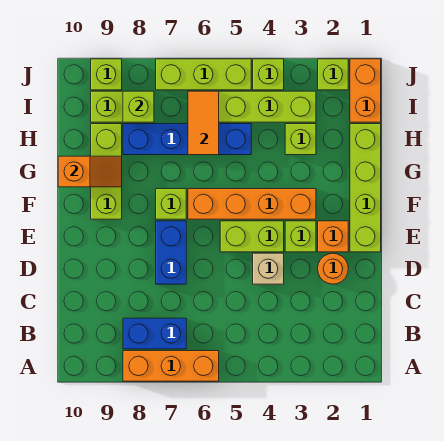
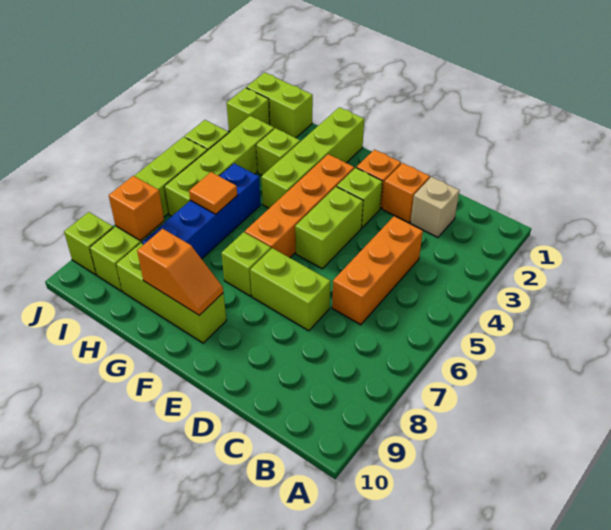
orange 1x3 brick [123,351,219,381] -> orange 1x3 brick moved to [332,216,423,325]
blue 1x2 brick [123,318,186,349] -> none
orange 1x1 round brick [318,253,348,284] -> orange 1x1 brick [382,163,430,223]
tan 1x1 brick [253,253,284,284] -> tan 1x1 brick moved to [410,177,460,237]
blue 1x2 brick [156,221,186,284] -> lime 1x2 brick [250,248,330,331]
lime 1x4 brick [350,124,381,252] -> lime 1x4 brick turned to [261,107,364,208]
orange 1x2 slope [58,156,122,187] -> orange 1x2 slope turned to [137,229,223,315]
orange 1x2 tile [188,91,219,155] -> orange 1x1 tile [189,172,237,214]
orange 1x2 brick [350,59,381,122] -> lime 1x2 brick [246,73,313,138]
lime 1x1 brick [123,91,154,122] -> orange 1x1 brick [109,176,164,241]

